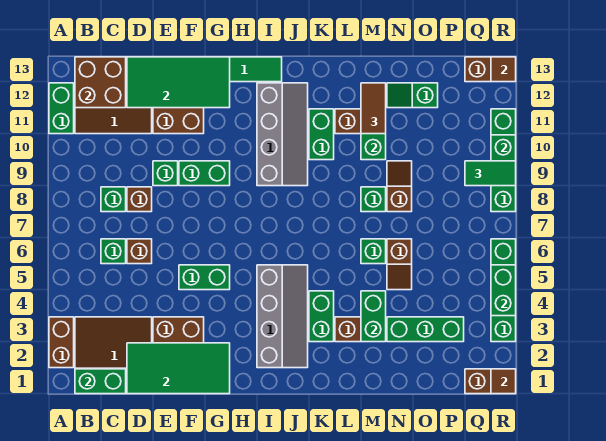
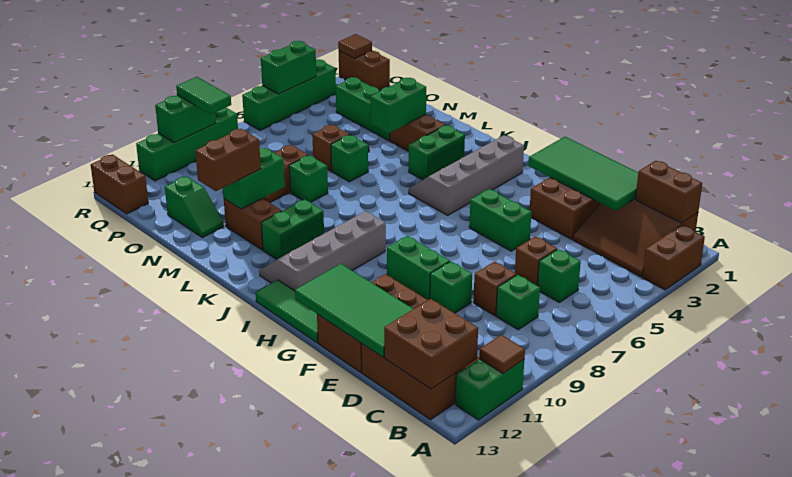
green 1x2 brick [75,369,126,394] -> brown 1x2 brick [635,161,702,223]
brown 1x2 tile [361,83,386,134] -> brown 1x2 brick [195,129,261,191]
brown 1x1 tile [491,57,516,82] -> brown 1x1 tile moved to [479,335,525,373]

